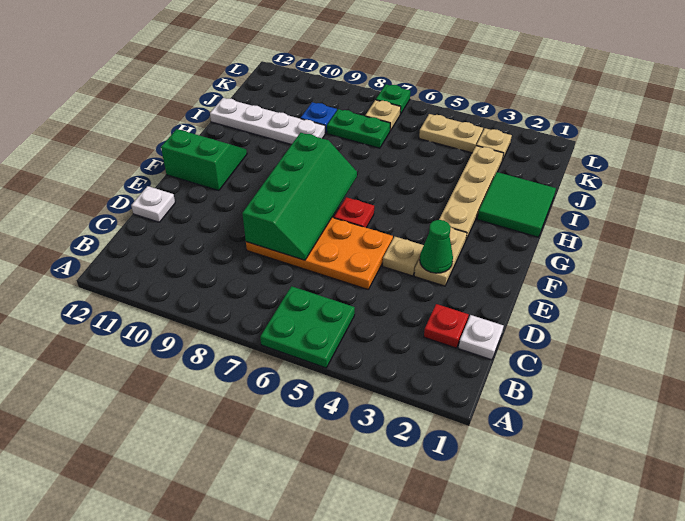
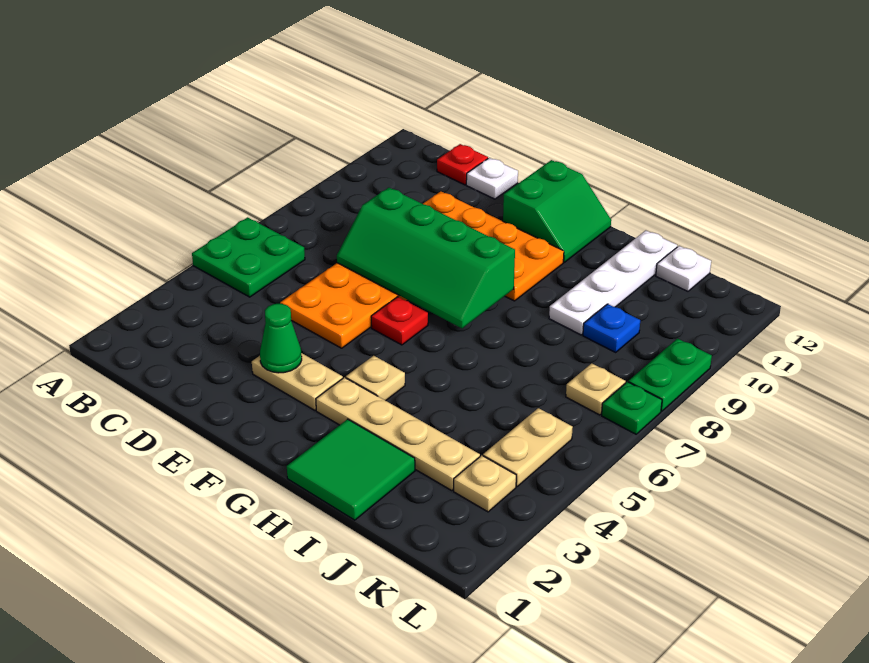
white 1x1 plate [458,315,503,360] -> white 1x1 plate moved to [656,246,711,291]
red 1x1 plate [424,304,469,348] -> red 1x1 plate moved to [437,144,488,185]
none -> orange 2x4 plate [423,191,564,301]
tan 1x1 plate [383,237,424,276] -> tan 1x1 plate moved to [346,356,405,401]
green 1x2 plate [327,109,390,148] -> green 1x2 plate moved to [629,339,712,411]

